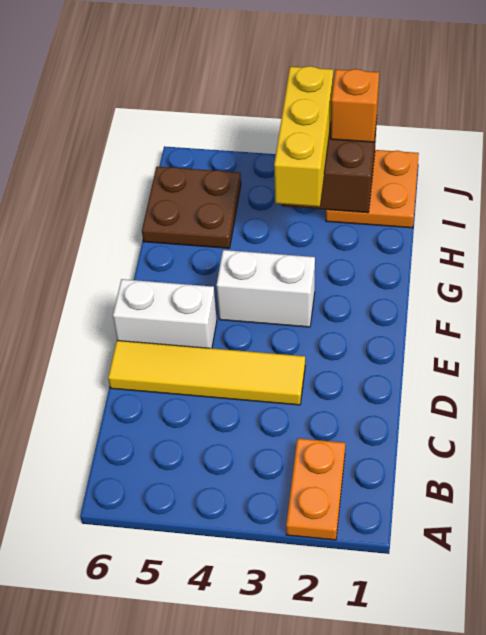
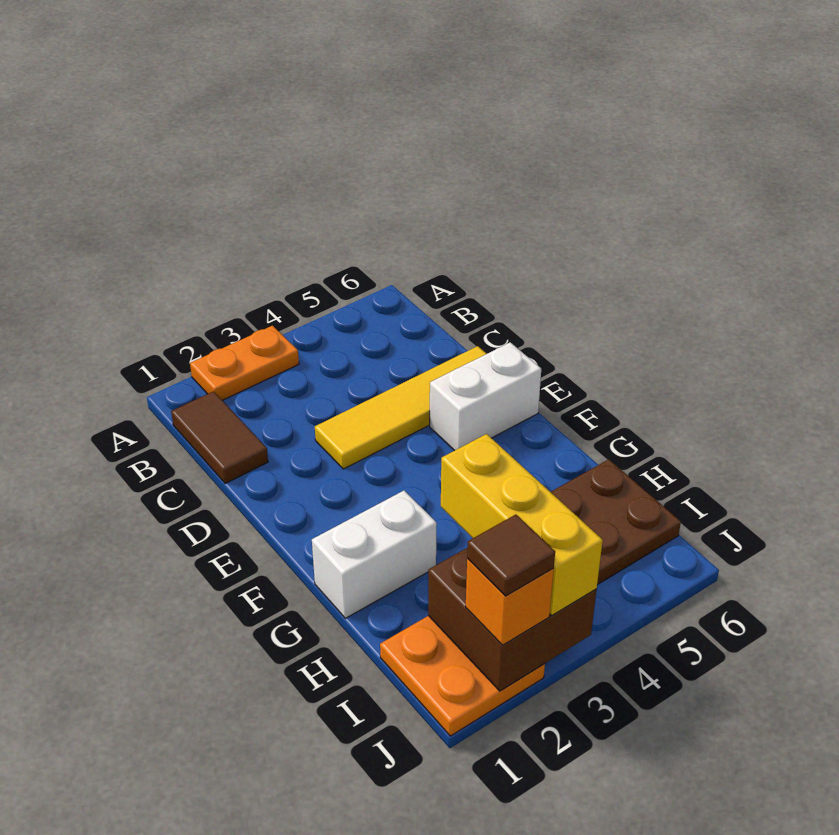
orange 1x2 plate [286,438,345,540] -> orange 1x2 plate turned to [190,326,299,400]
none -> brown 1x2 tile [171,391,268,484]
white 1x2 brick [217,250,315,327] -> white 1x2 brick moved to [312,491,437,618]
none -> brown 1x1 tile [467,515,555,596]

